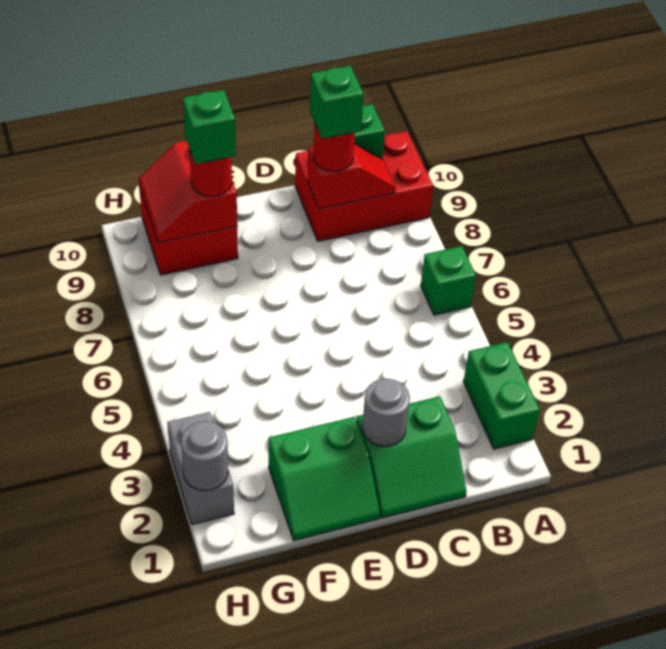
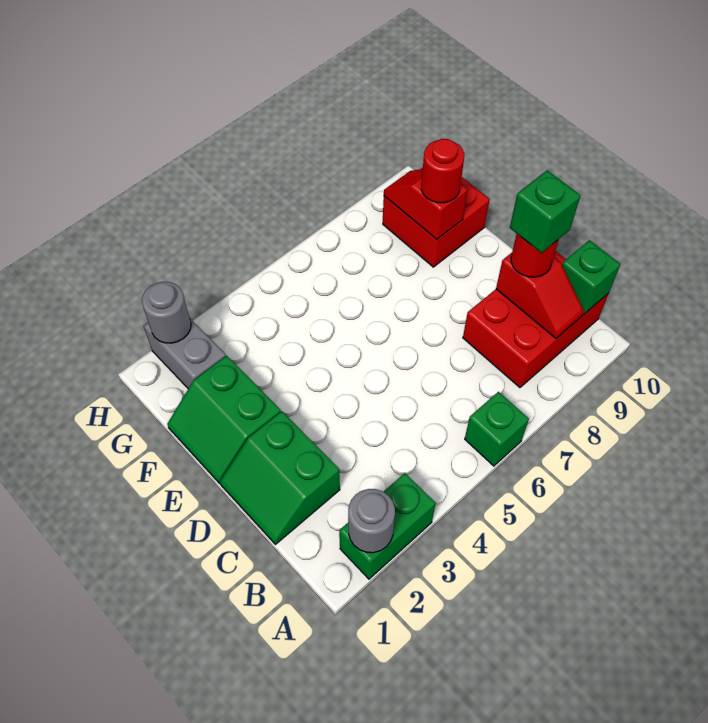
red 2x3 brick [295,131,433,241] -> red 2x3 brick turned to [463,251,609,387]
grey 1x1 round brick [362,379,410,447] -> grey 1x1 round brick moved to [348,489,395,553]
red 2x2 slope [138,141,237,243] -> red 1x2 slope [384,169,468,239]
green 1x1 brick [183,90,236,164] -> none
grey 1x2 brick [167,412,234,525] -> grey 1x2 brick turned to [144,319,226,389]

